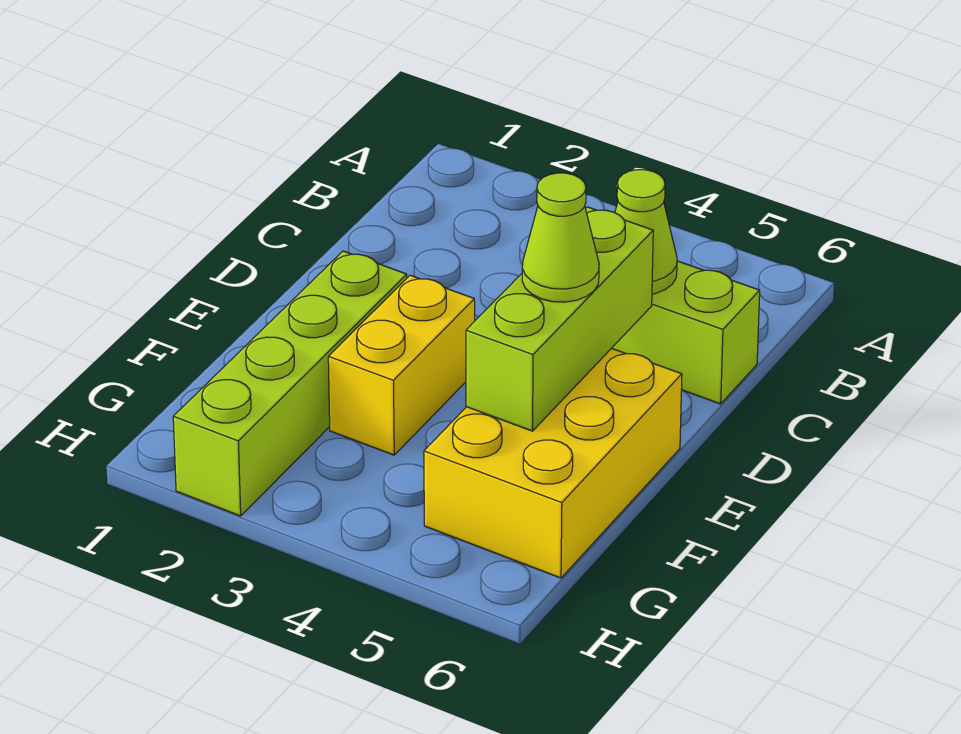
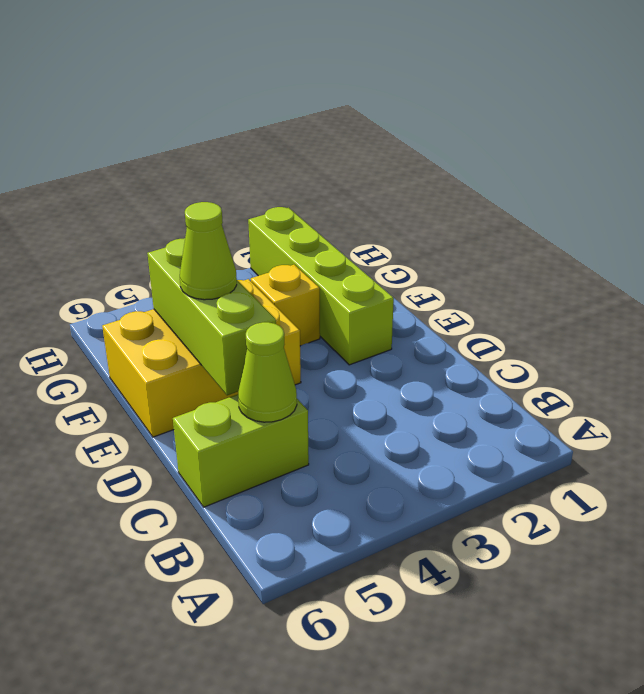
yellow 1x2 brick [328,275,475,455] -> yellow 1x1 brick [251,265,320,346]
yellow 2x3 brick [424,348,682,578] -> yellow 2x3 brick turned to [102,279,301,437]

